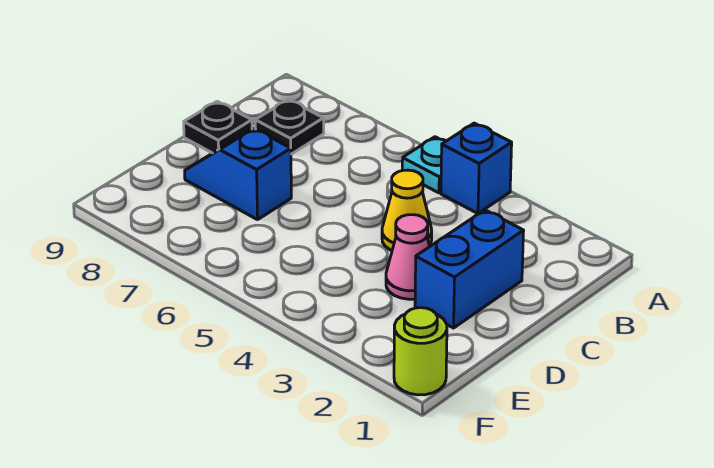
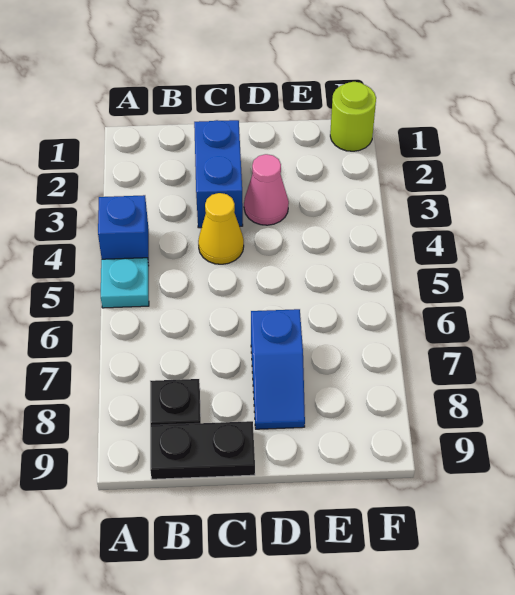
blue 1x2 brick [415,210,524,328] -> blue 1x2 brick turned to [194,120,243,228]
black 1x1 plate [184,101,252,153] -> black 1x2 plate [150,421,255,479]

